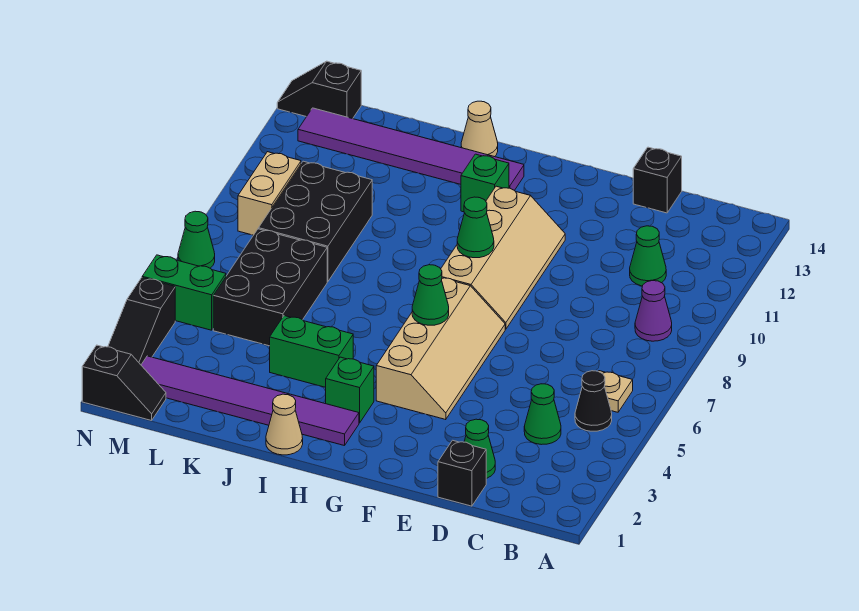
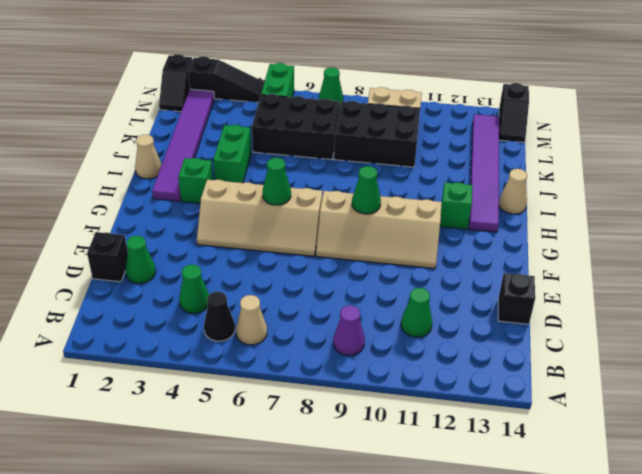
tan 1x1 plate [598,371,633,412] -> tan 1x1 cone [236,295,267,345]
black 1x2 slope [277,61,361,119] -> black 1x2 slope turned to [499,83,529,142]
black 1x3 slope [108,278,175,365] -> black 1x3 slope turned to [188,56,264,103]

